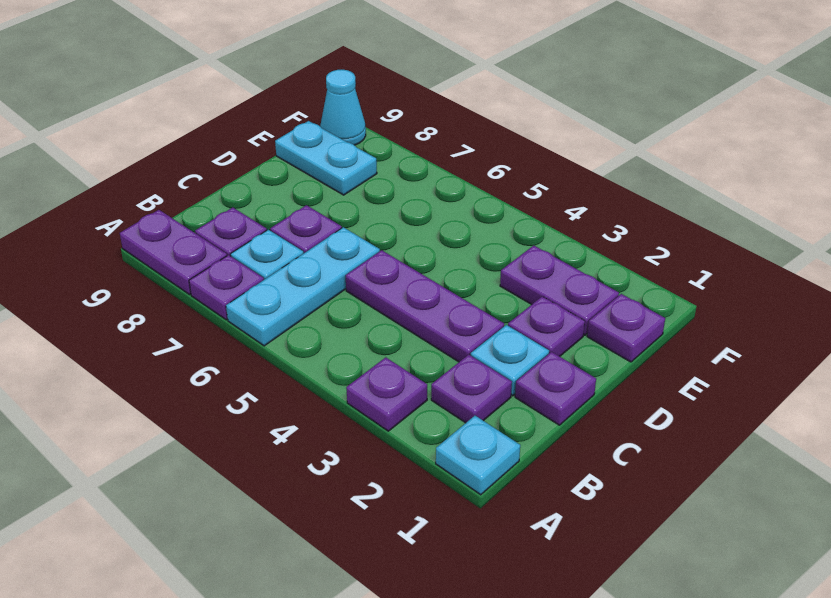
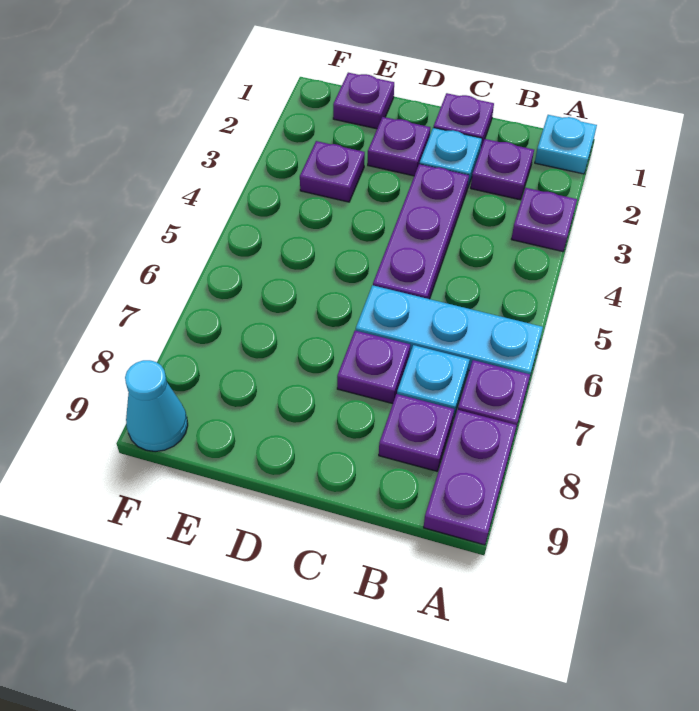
purple 1x2 plate [500,246,619,335] -> purple 1x1 plate [300,141,365,202]
cyan 1x2 plate [275,121,377,195] -> none

